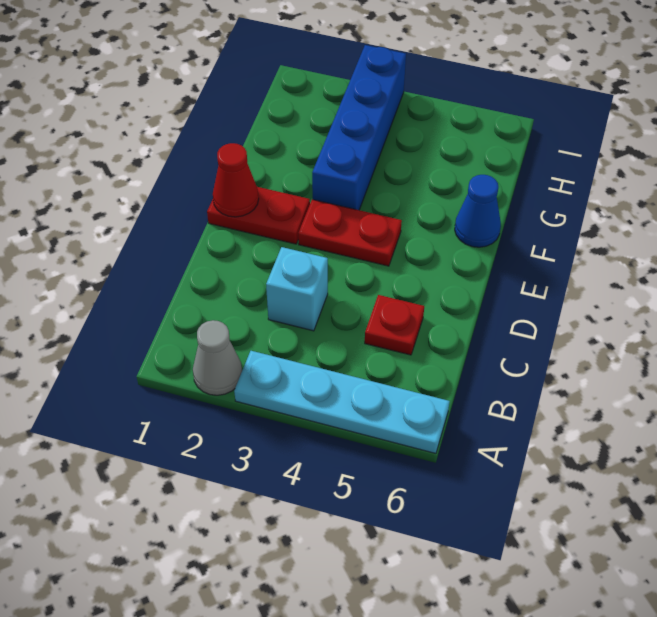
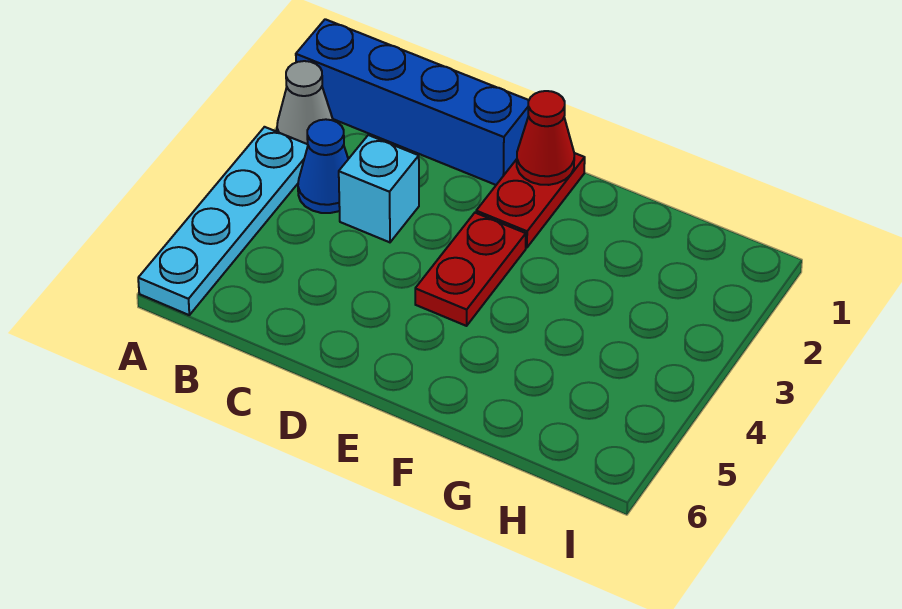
red 1x1 plate [365,295,424,355] -> none
blue 1x4 brick [312,45,406,210] -> blue 1x4 brick moved to [296,19,529,185]
blue 1x1 cone [455,175,501,247] -> blue 1x1 cone moved to [298,119,348,213]

